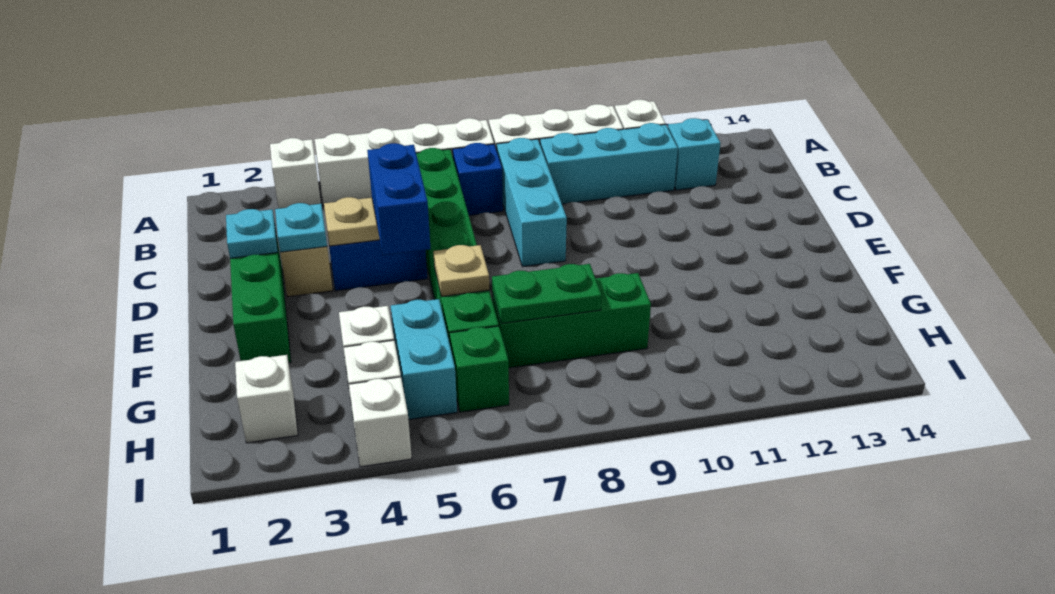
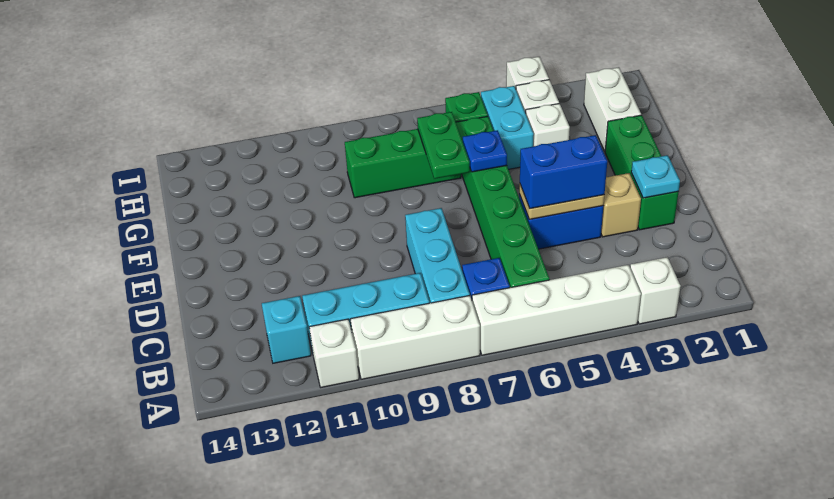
cyan 1x1 plate [275,203,327,252] -> none
blue 1x2 brick [367,143,431,255] -> blue 1x2 brick turned to [520,135,607,209]
tan 1x1 plate [433,245,489,297] -> blue 1x1 plate [463,130,507,172]
green 1x2 plate [492,264,602,324] -> green 1x2 plate turned to [417,112,470,179]
white 1x1 brick [235,355,298,443] -> white 1x2 brick [584,67,641,151]

